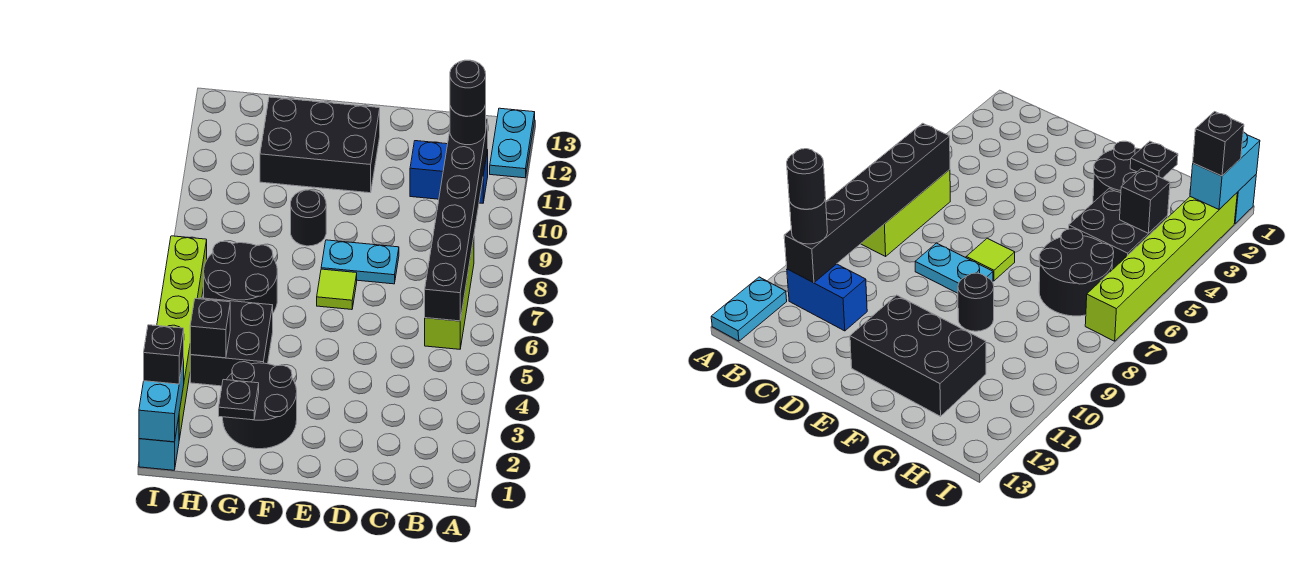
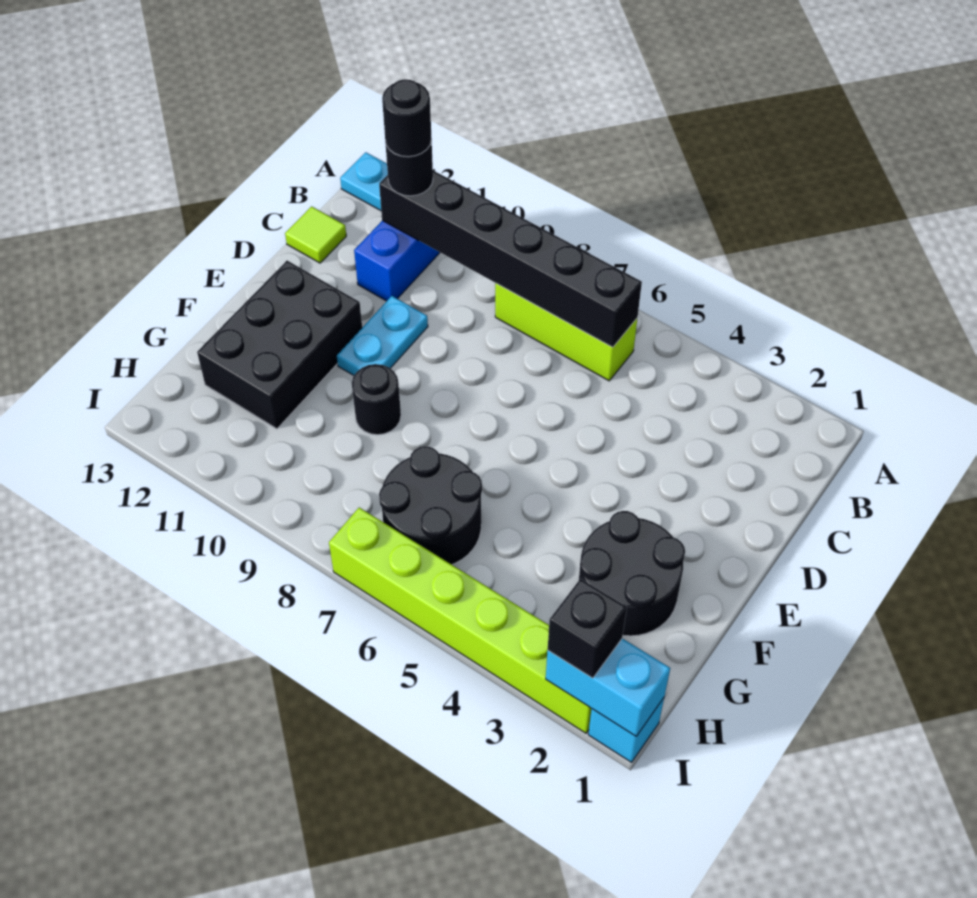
cyan 1x2 plate [321,240,399,284] -> cyan 1x2 plate moved to [337,296,428,375]
lime 1x1 tile [317,269,357,310] -> lime 1x1 tile moved to [285,206,346,263]
black 1x1 plate [219,380,259,420] -> none
black 2x2 brick [190,298,273,386] -> none
black 1x1 brick [190,299,230,358] -> none

